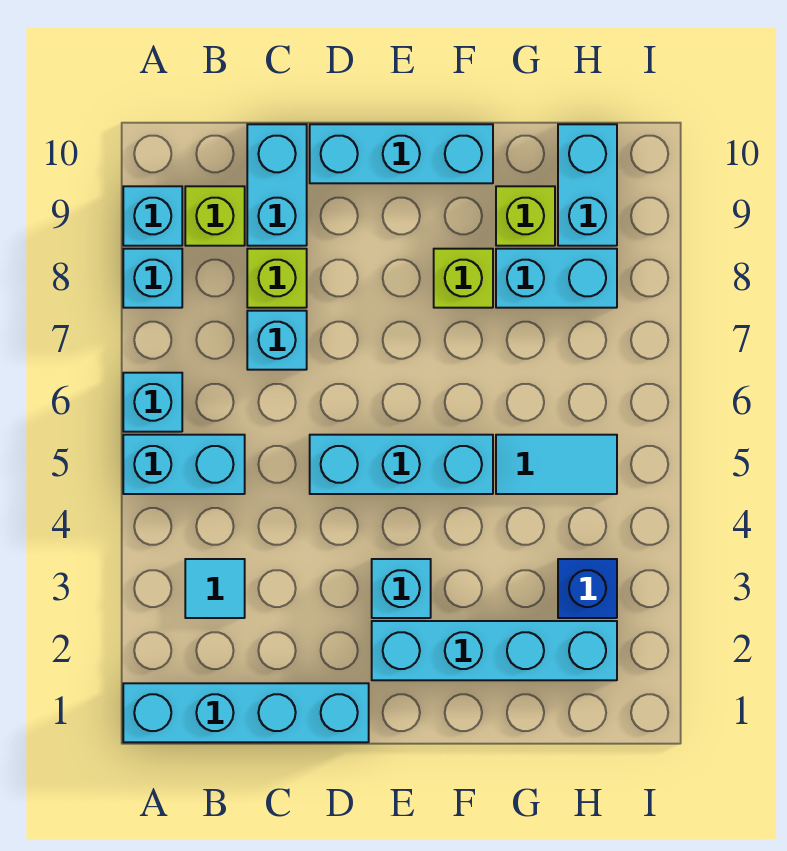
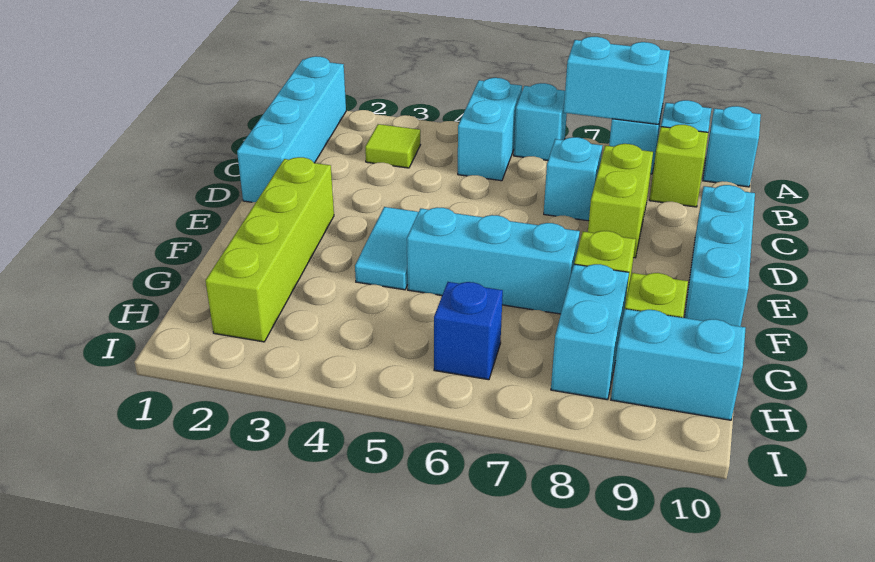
cyan 1x1 tile [185,559,245,618] -> lime 1x1 tile [365,124,420,168]
lime 1x1 brick [247,249,307,308] -> lime 1x2 brick [588,144,653,258]
cyan 1x2 brick [247,124,307,246] -> cyan 1x2 brick moved to [564,37,670,125]
cyan 1x3 brick [310,435,493,494] -> cyan 1x3 brick turned to [407,207,580,314]
cyan 1x4 brick [372,621,617,680] -> lime 1x4 brick [205,157,334,342]
cyan 1x1 brick [372,559,431,618] -> cyan 1x1 brick moved to [703,106,761,187]
cyan 1x2 tile [496,435,617,494] -> cyan 1x2 tile moved to [355,207,418,290]
blue 1x1 brick [558,559,617,618] -> blue 1x1 brick moved to [434,282,503,380]

